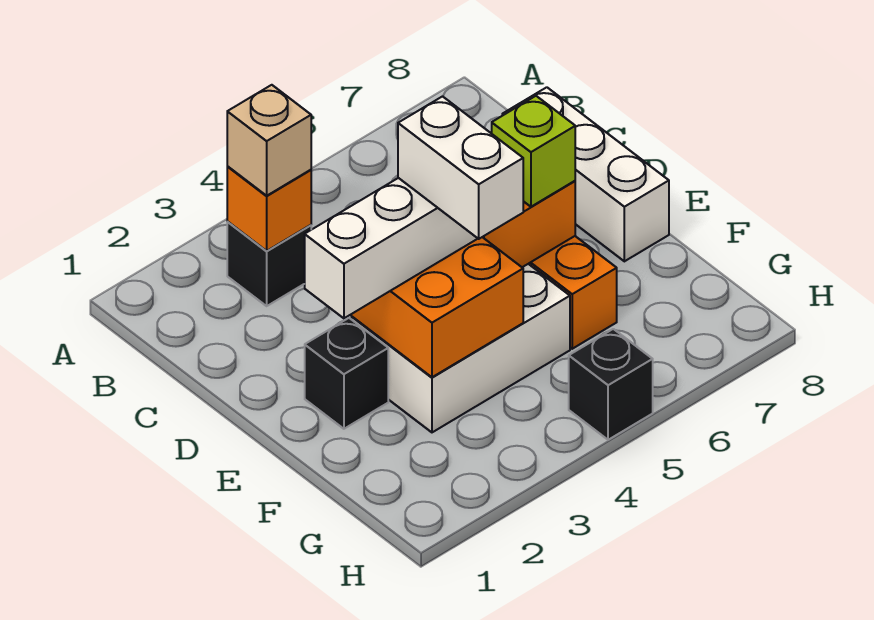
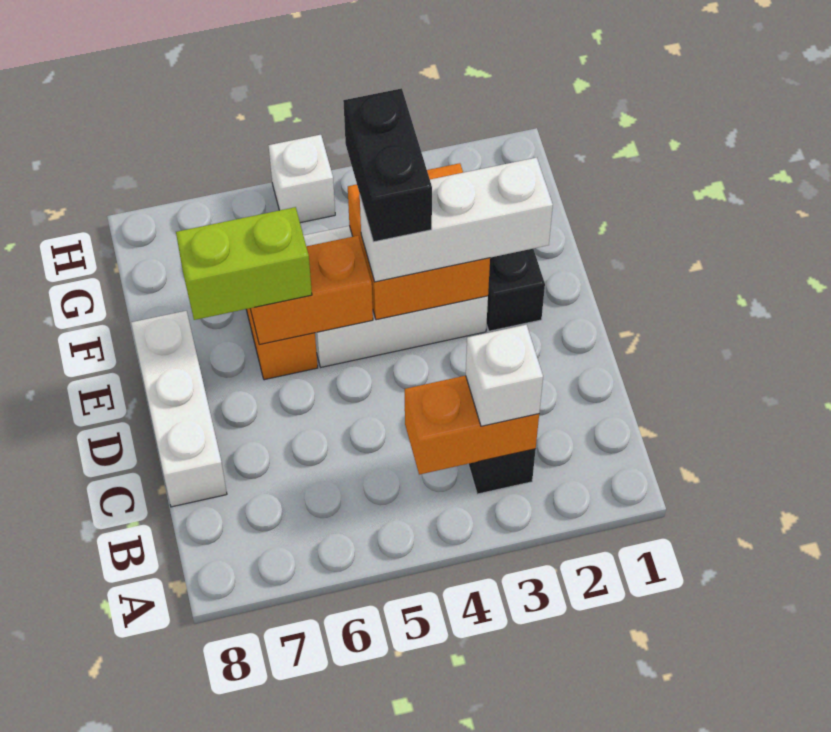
orange 1x1 brick [227,167,311,251] -> orange 1x2 brick [405,376,539,475]
tan 1x1 brick [227,85,311,196] -> white 1x1 brick [466,325,543,426]
white 1x2 brick [398,96,523,239] -> black 1x2 brick [343,88,432,242]
lime 1x1 brick [492,96,575,207] -> lime 1x2 brick [176,207,312,320]
black 1x1 brick [569,329,653,440] -> white 1x1 brick [268,135,335,223]

